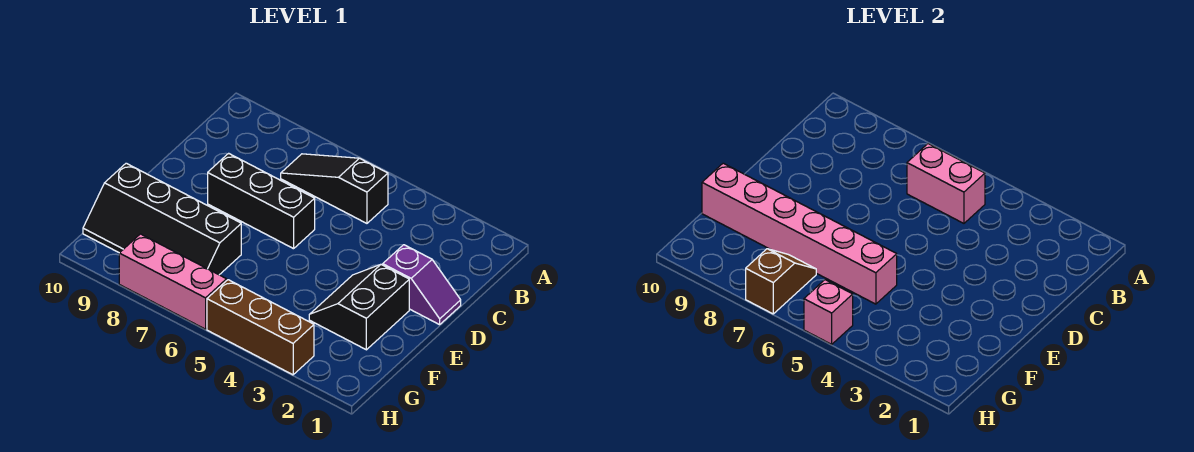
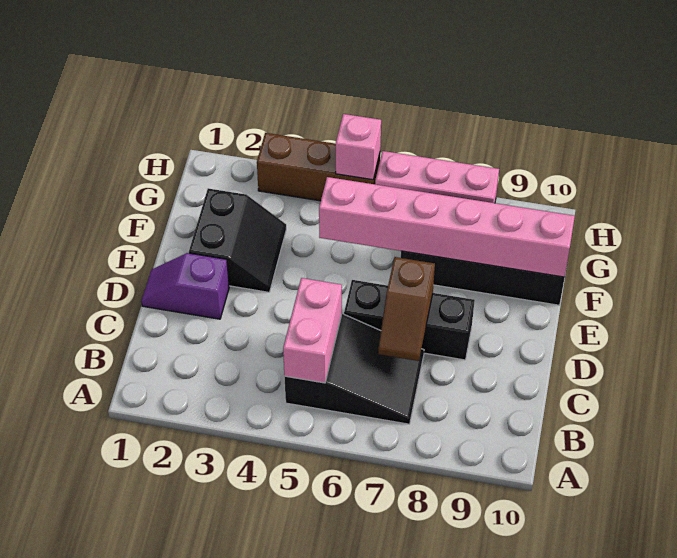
black 1x3 slope [281,154,388,223] -> black 2x3 slope [284,314,424,424]
pink 1x2 brick [907,144,985,223] -> pink 1x2 brick turned to [283,278,342,383]
brown 1x2 slope [746,249,816,314] -> brown 1x2 slope moved to [378,257,435,361]

